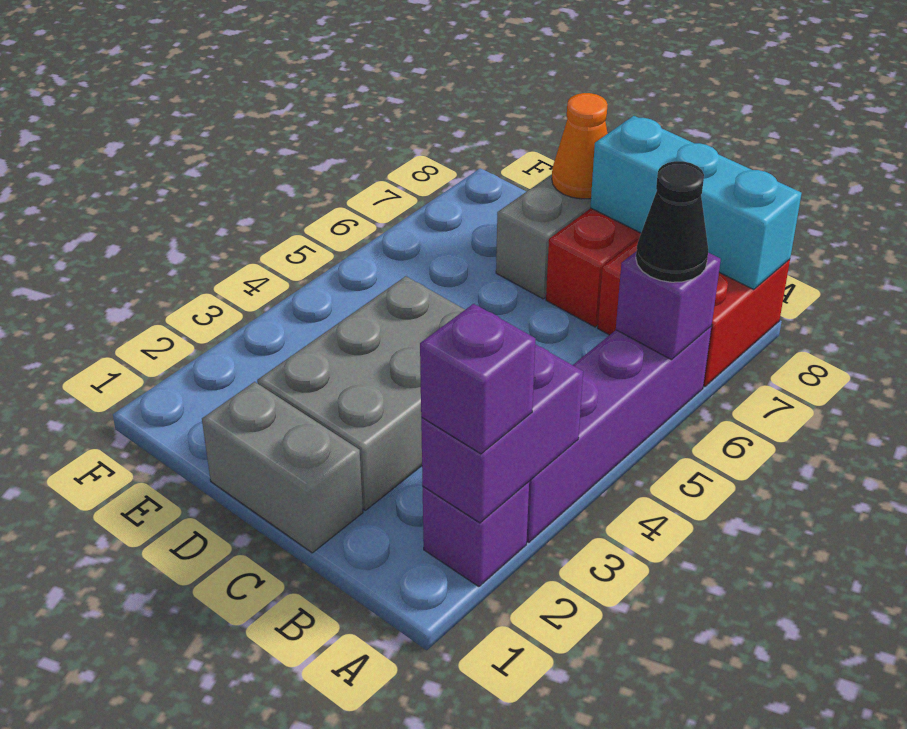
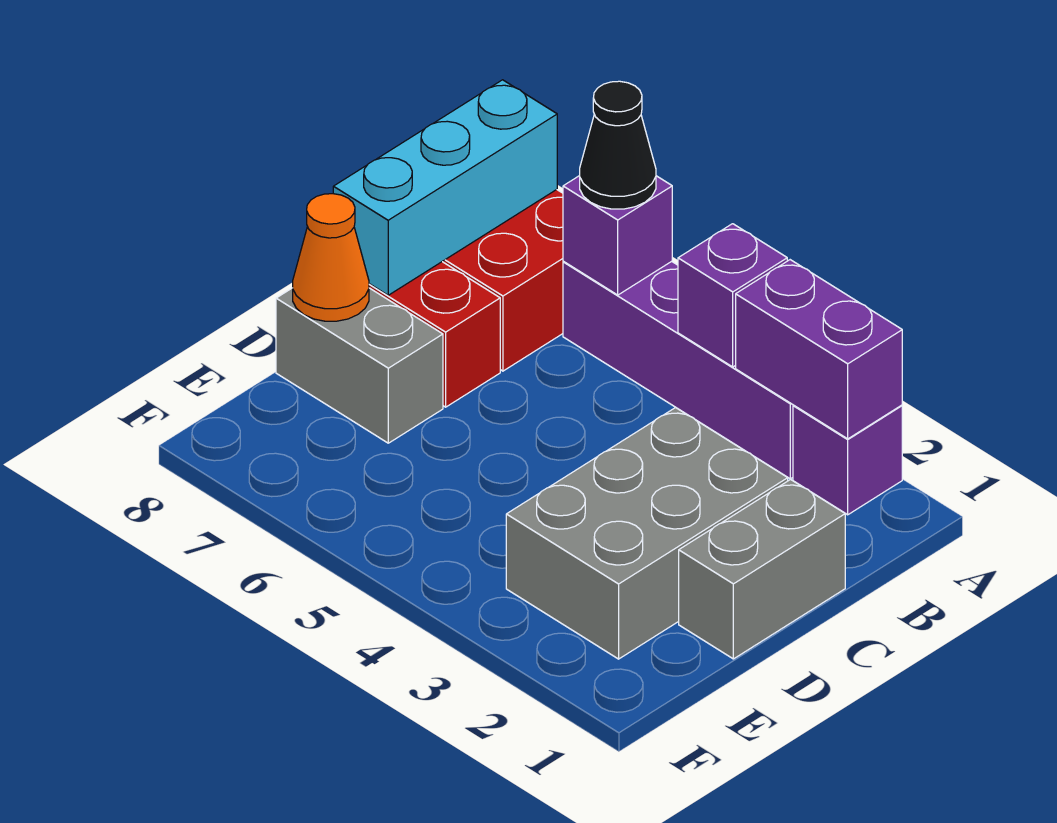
purple 1x1 brick [420,304,536,454] -> purple 1x1 brick moved to [678,224,787,367]
grey 2x3 brick [257,276,465,510] -> grey 2x3 brick turned to [506,407,788,659]

